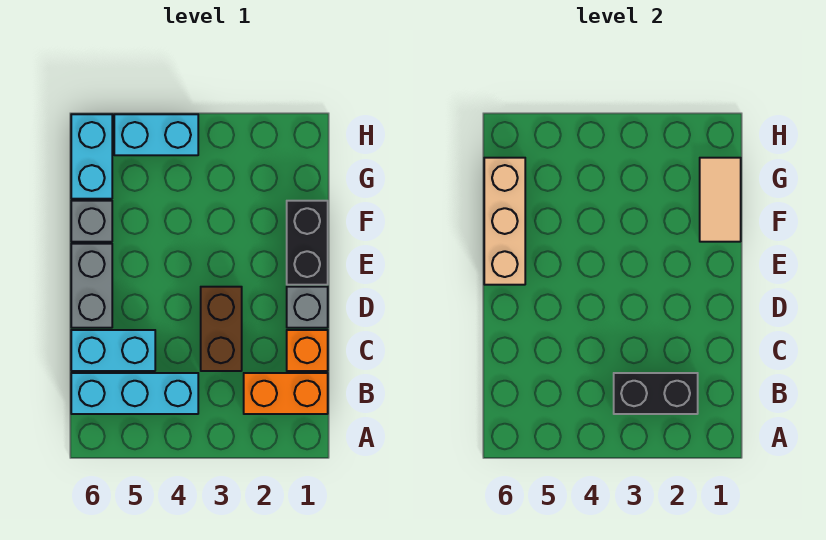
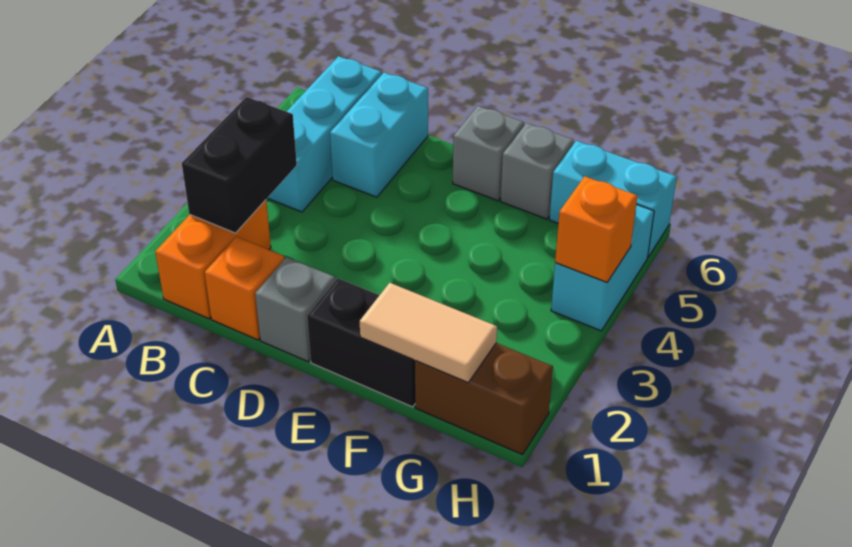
brown 1x2 brick [201,287,242,371] -> brown 1x2 brick moved to [415,343,553,455]
grey 1x2 brick [71,244,112,328] -> grey 1x1 brick [453,106,524,201]
tan 1x3 brick [484,158,525,285] -> none
none -> orange 1x1 brick [555,176,637,282]

